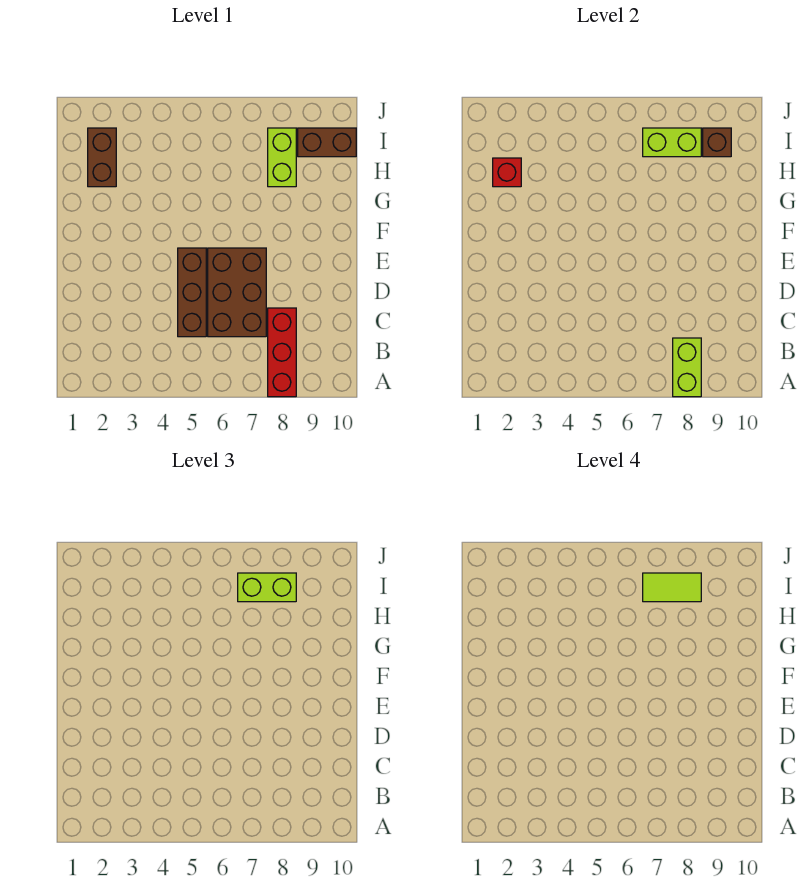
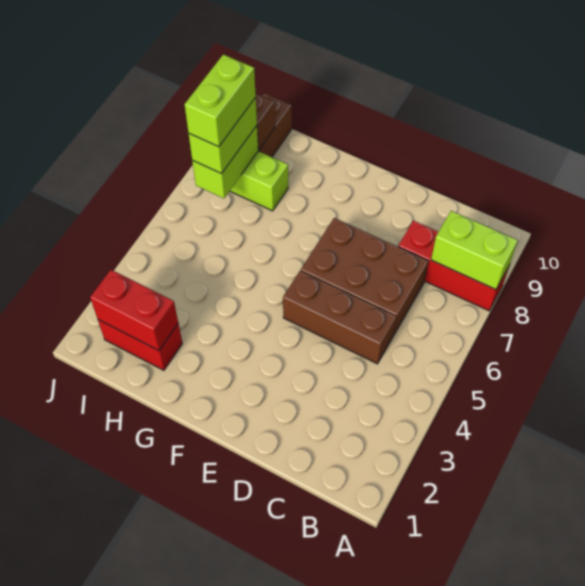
brown 1x2 brick [88,128,116,187] -> red 1x2 brick [98,320,182,370]
red 1x1 brick [493,158,521,187] -> red 1x2 brick [90,270,178,351]
lime 1x2 tile [643,573,701,602] -> lime 1x2 brick [185,54,256,147]

